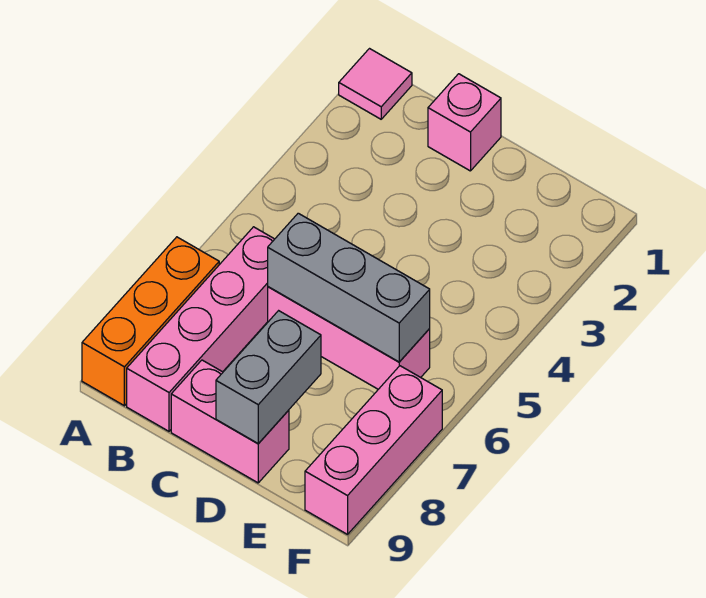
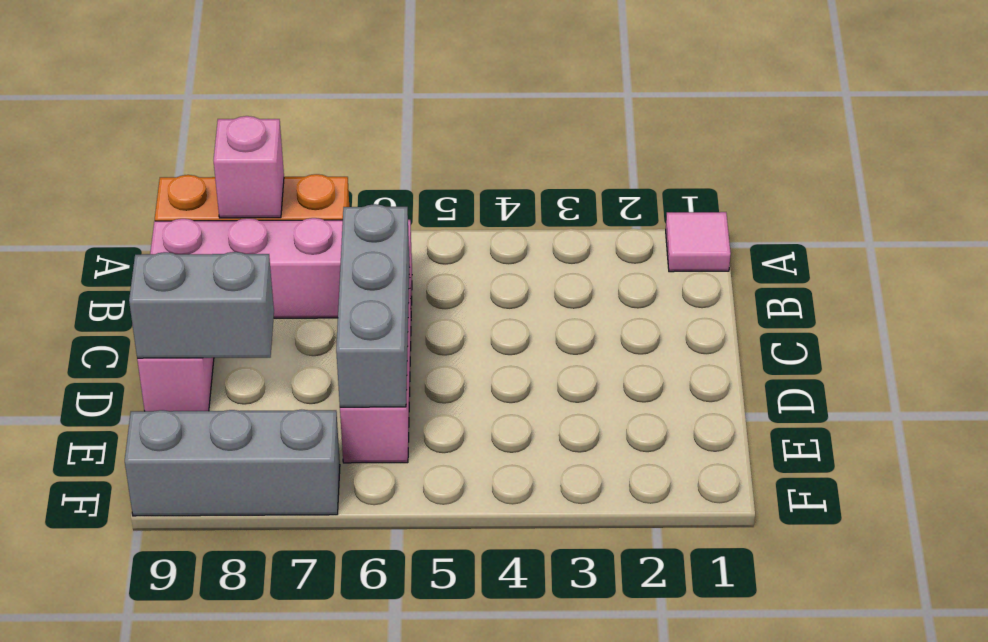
pink 1x1 brick [428,74,501,171] -> pink 1x1 brick moved to [213,116,284,218]
pink 1x3 brick [305,366,442,534] -> grey 1x3 brick [125,410,340,516]

